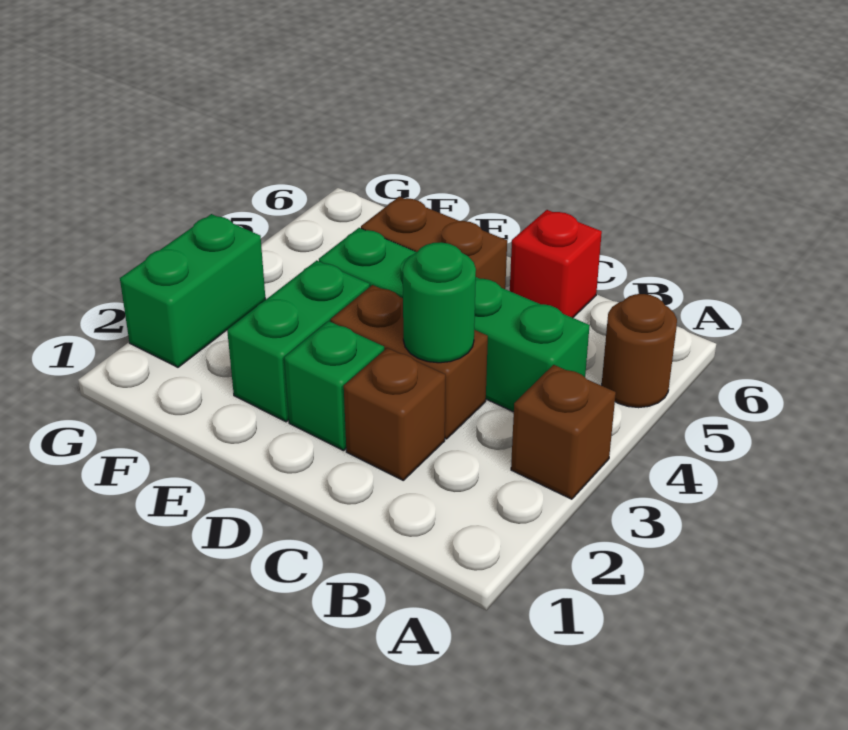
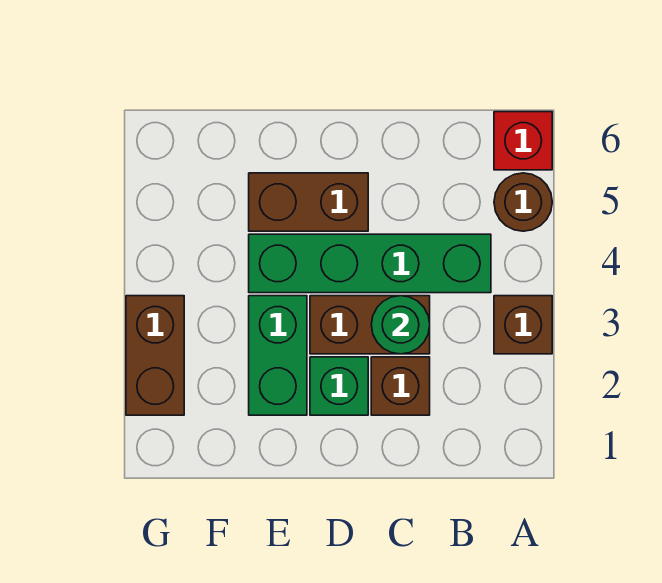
red 1x1 brick [510,210,602,318] -> red 1x1 brick moved to [494,112,552,170]
green 1x2 brick [120,214,266,367] -> brown 1x2 brick [126,296,184,415]

